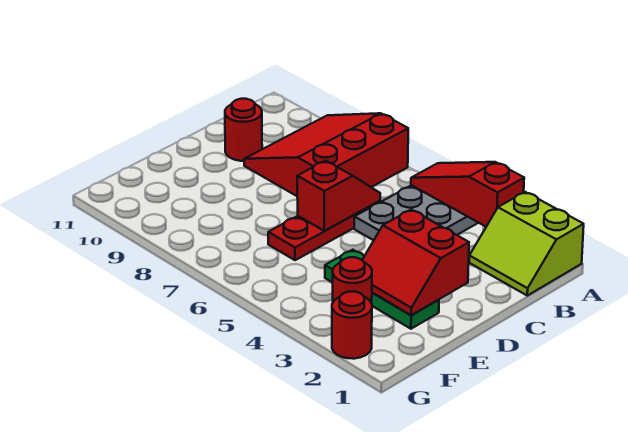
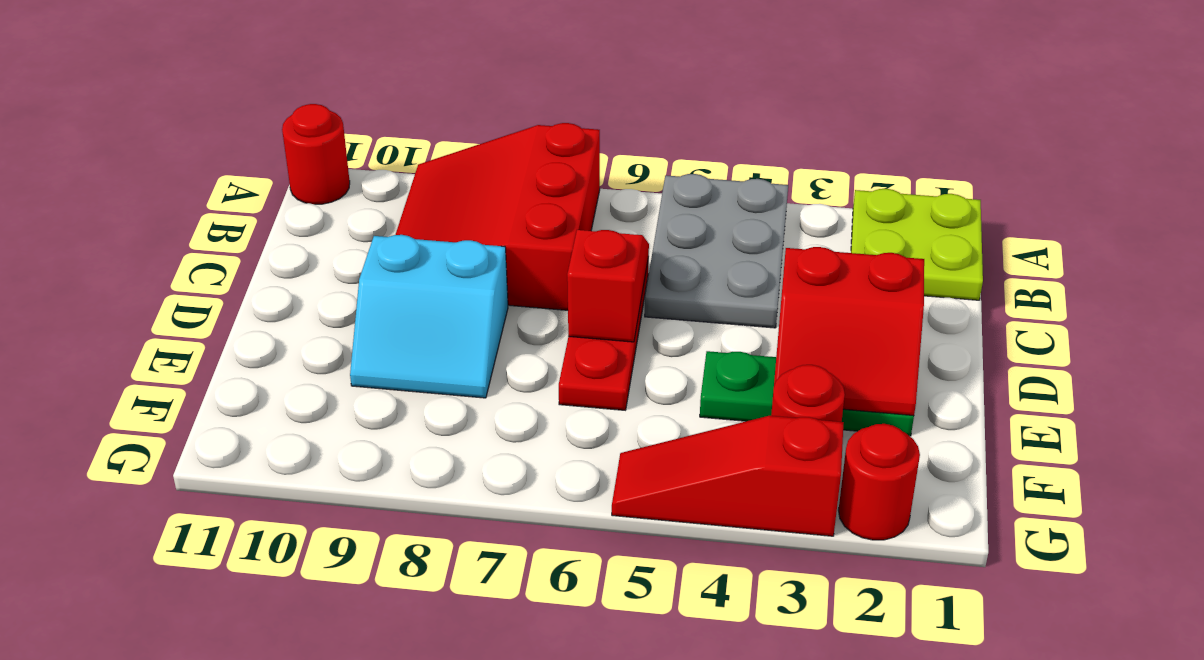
lime 2x2 slope [469,192,584,296] -> lime 2x2 plate [851,189,983,300]
red 1x3 slope [411,162,524,227] -> red 1x3 slope moved to [612,416,844,536]
red 1x1 round brick [225,99,262,161] -> red 1x1 round brick moved to [282,104,350,204]
none -> cyan 2x2 slope [350,235,508,398]

